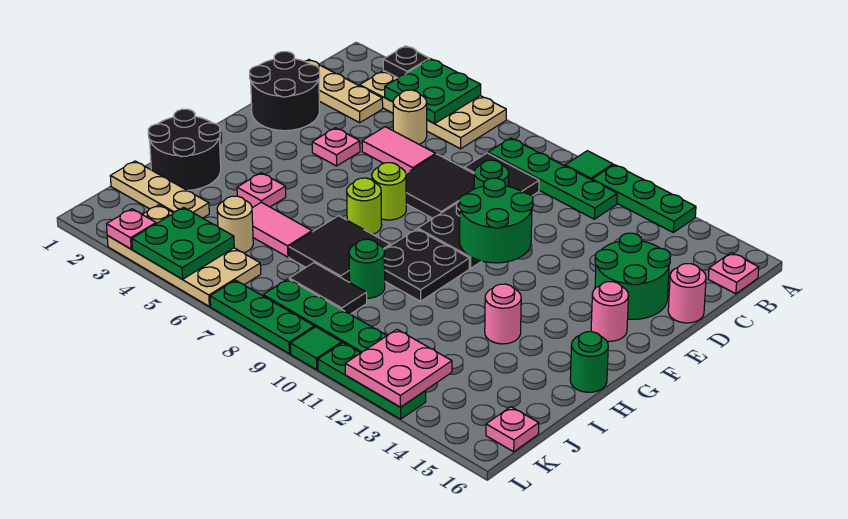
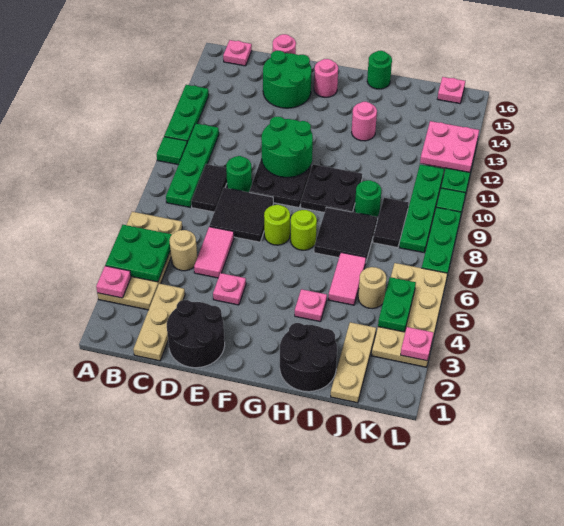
black 1x1 plate [383,46,430,78] -> pink 1x1 plate [96,266,131,298]
green 2x2 plate [132,208,234,279] -> green 1x2 plate [378,277,416,332]

